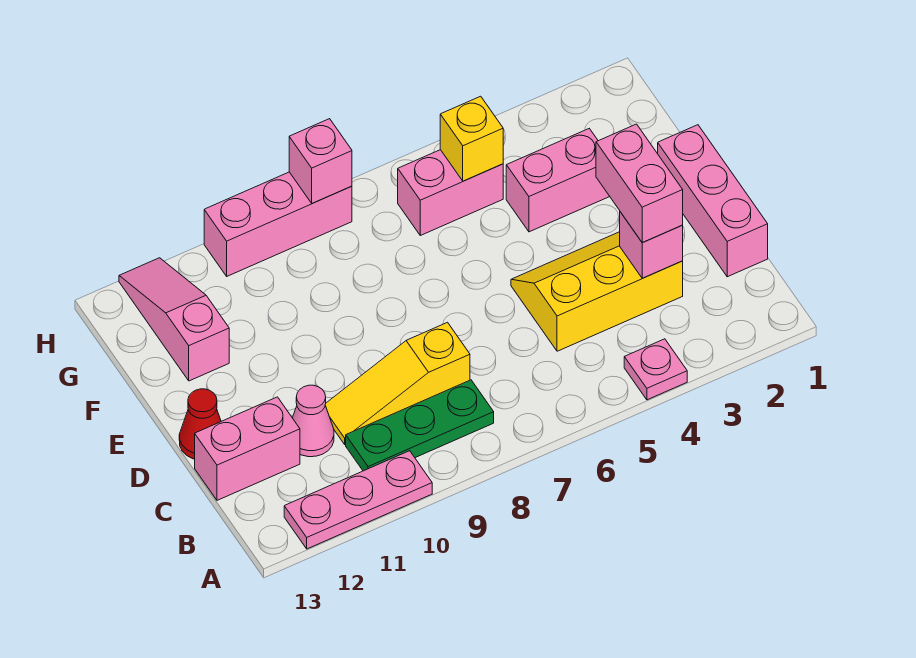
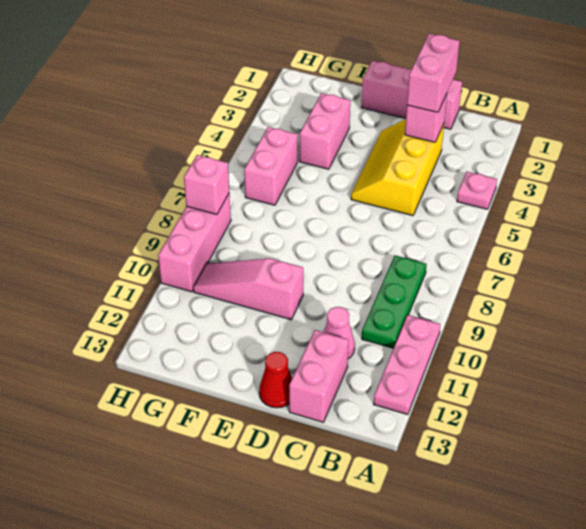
pink 1x2 brick [596,124,683,243] -> pink 1x2 brick turned to [407,34,460,112]
yellow 1x3 slope [325,322,470,444] -> none
pink 1x3 slope [119,258,229,381] -> pink 1x3 slope moved to [193,258,303,320]
yellow 1x1 brick [440,96,503,181] -> none

